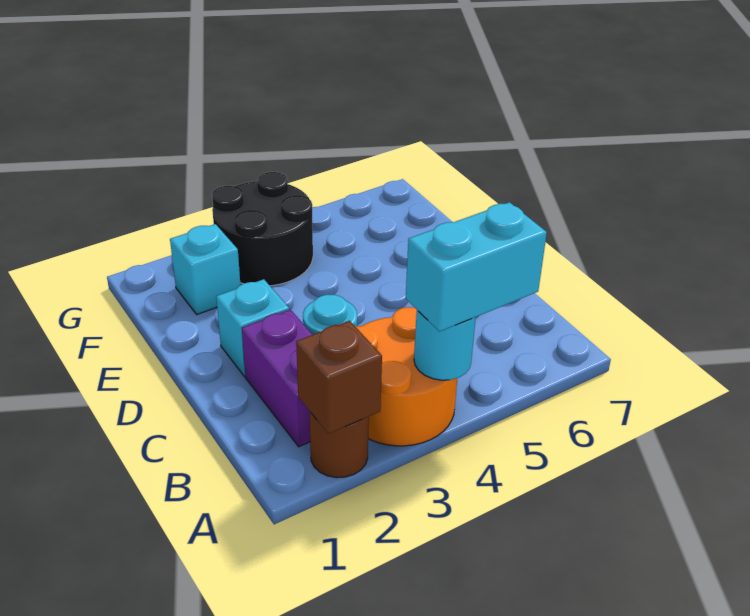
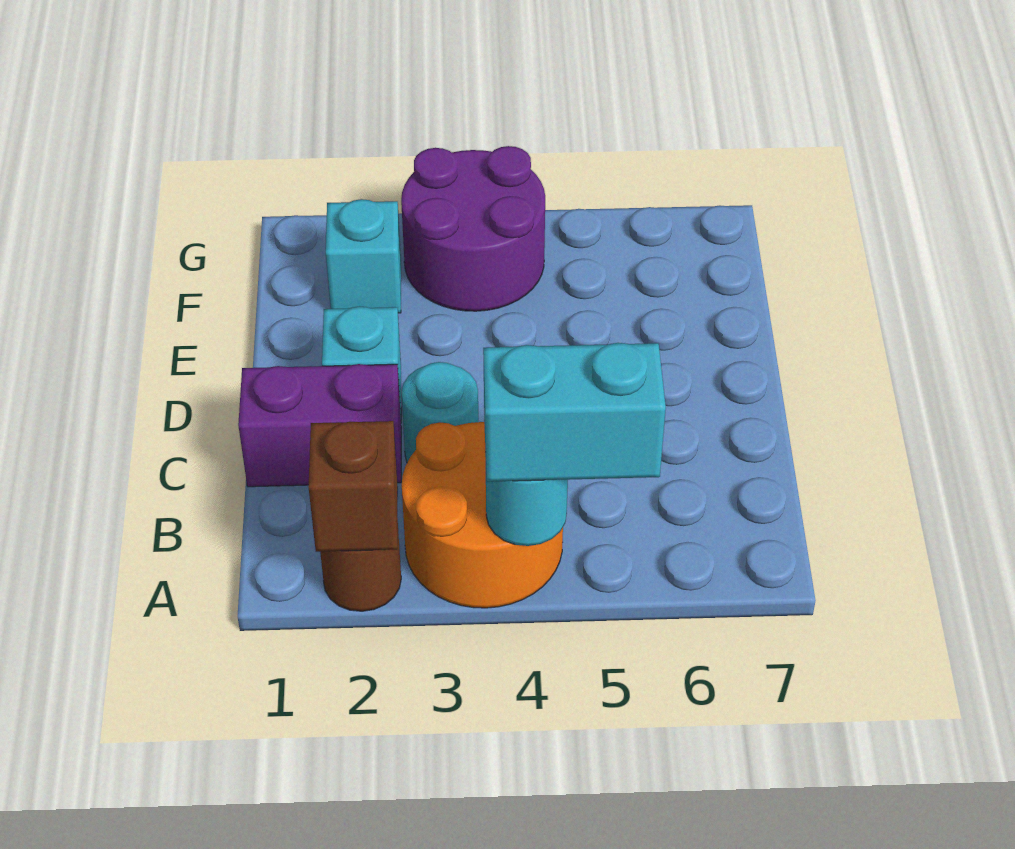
purple 1x2 brick [242,310,312,447] -> purple 1x2 brick turned to [238,364,401,487]
black 2x2 round brick [212,172,313,286] -> purple 2x2 round brick [401,146,545,311]

